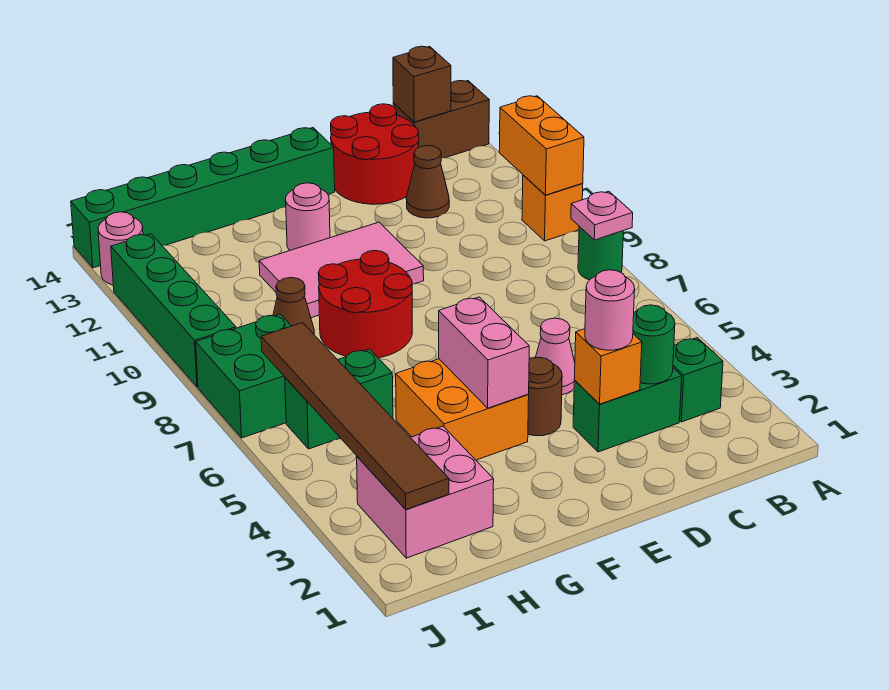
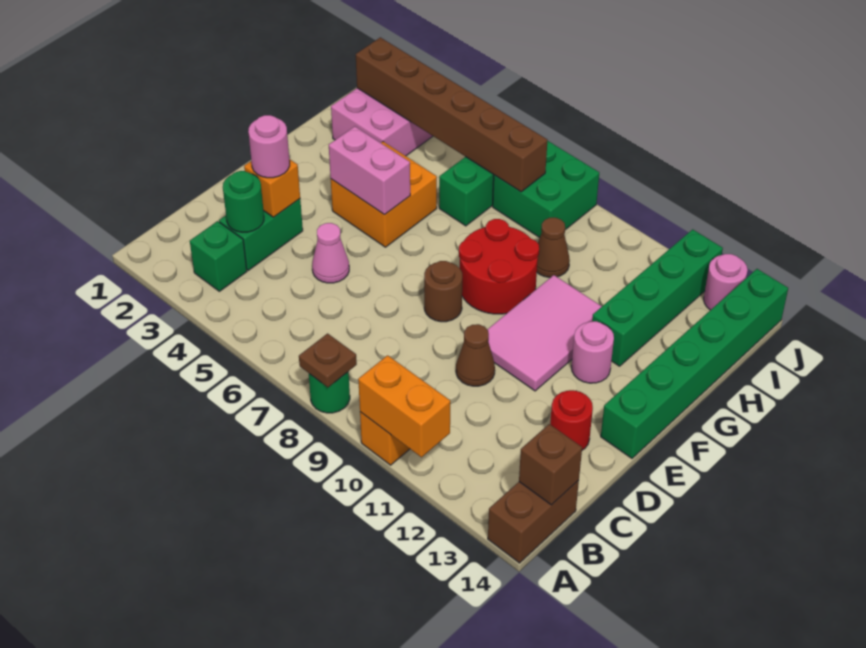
pink 1x1 plate [571,191,633,240] -> brown 1x1 plate [299,334,357,387]
brown 1x1 cone [406,146,449,218] -> brown 1x1 cone moved to [456,324,495,386]
red 2x2 round brick [331,104,419,204] -> red 1x1 round brick [550,390,593,450]
brown 1x1 round brick [528,357,562,436] -> brown 1x1 round brick moved to [424,261,462,322]
brown 1x6 tile [261,323,449,509] -> brown 1x6 brick [356,37,548,192]
green 1x4 brick [111,234,236,387] -> green 1x4 brick turned to [592,229,723,366]

